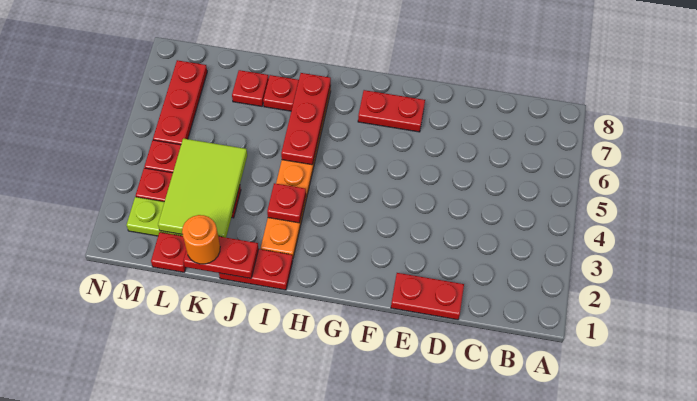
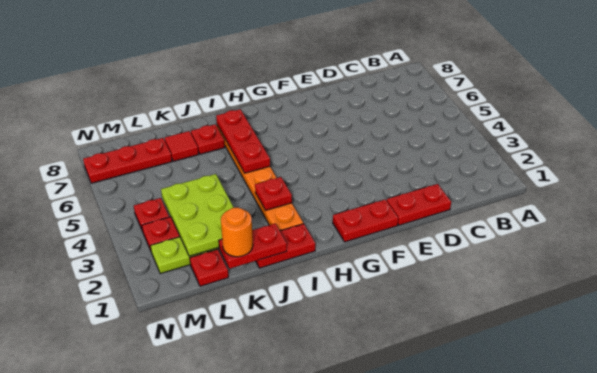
red 1x2 plate [358,90,425,132] -> red 1x2 plate moved to [333,199,398,242]
lime 2x3 tile [158,138,247,238] -> lime 2x3 plate [161,174,234,256]
red 1x1 plate [232,70,269,106] -> red 1x1 tile [165,131,199,161]
red 1x3 plate [153,60,207,145] -> red 1x3 plate turned to [83,138,172,183]

